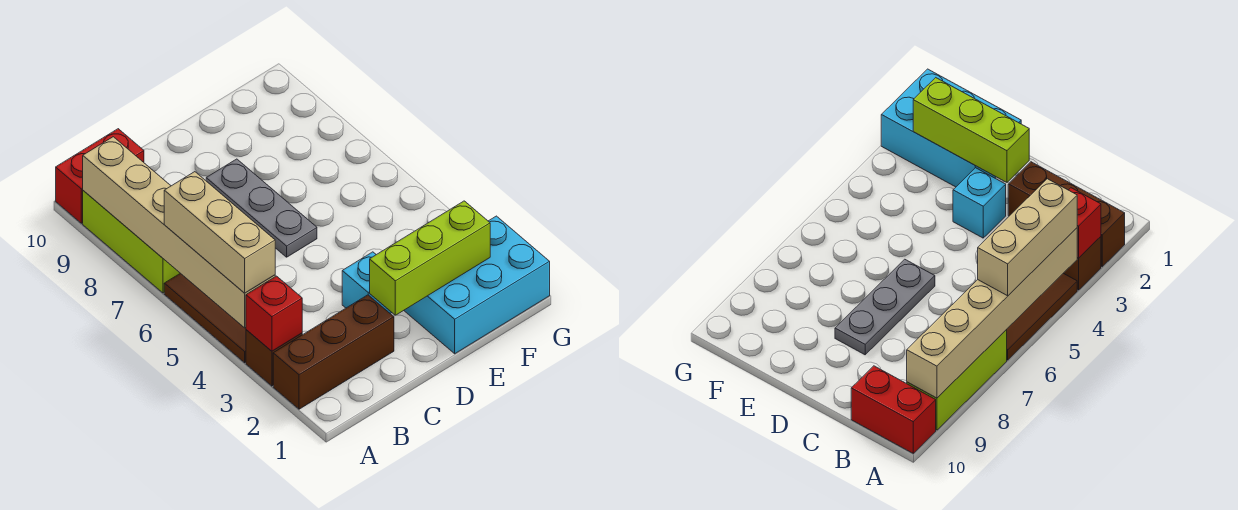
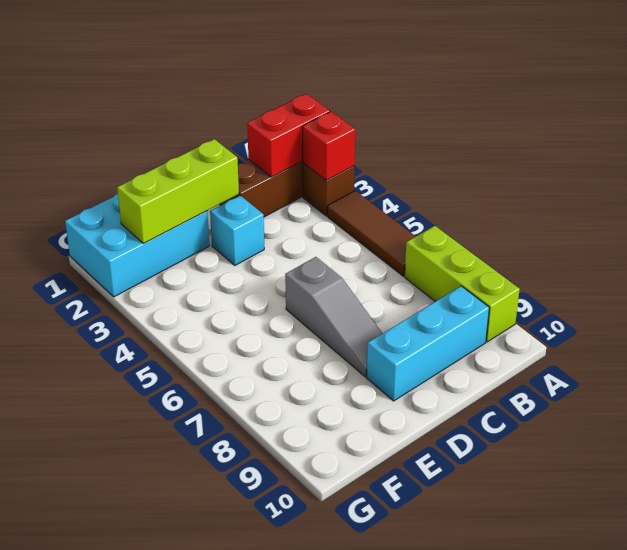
tan 1x6 brick [83,137,275,328] -> none
tan 1x3 brick [164,172,275,293] -> none
red 1x2 brick [56,129,144,223] -> red 1x2 brick moved to [247,94,330,177]
none -> cyan 1x3 brick [367,286,489,401]
grey 1x3 plate [206,159,317,257] -> grey 1x3 slope [285,257,382,377]

